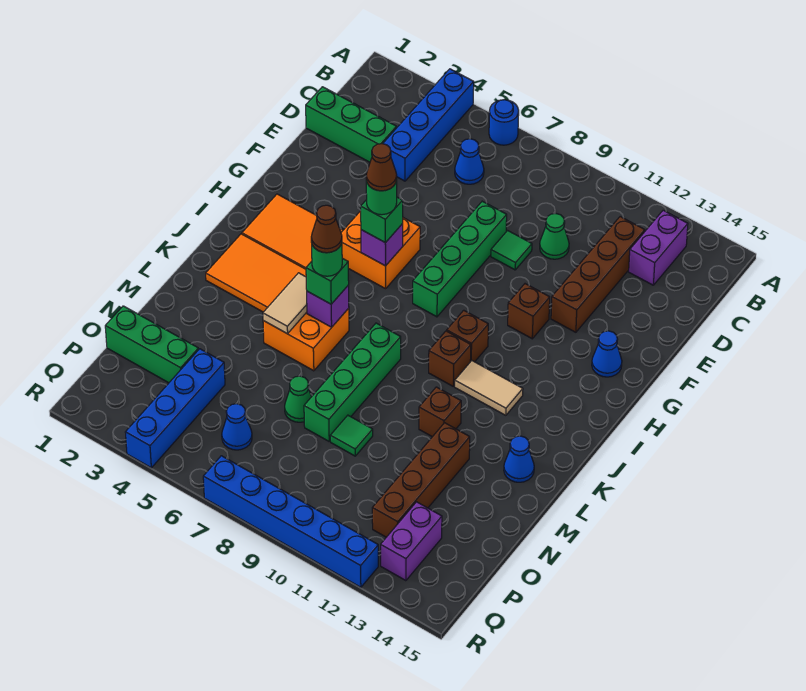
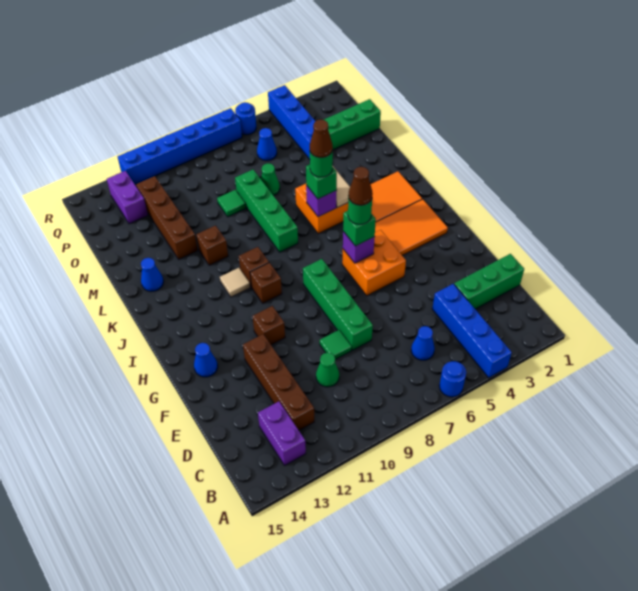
tan 1x2 tile [455,361,523,415] -> tan 1x1 tile [220,268,250,297]
none -> blue 1x1 round brick [235,102,256,135]

